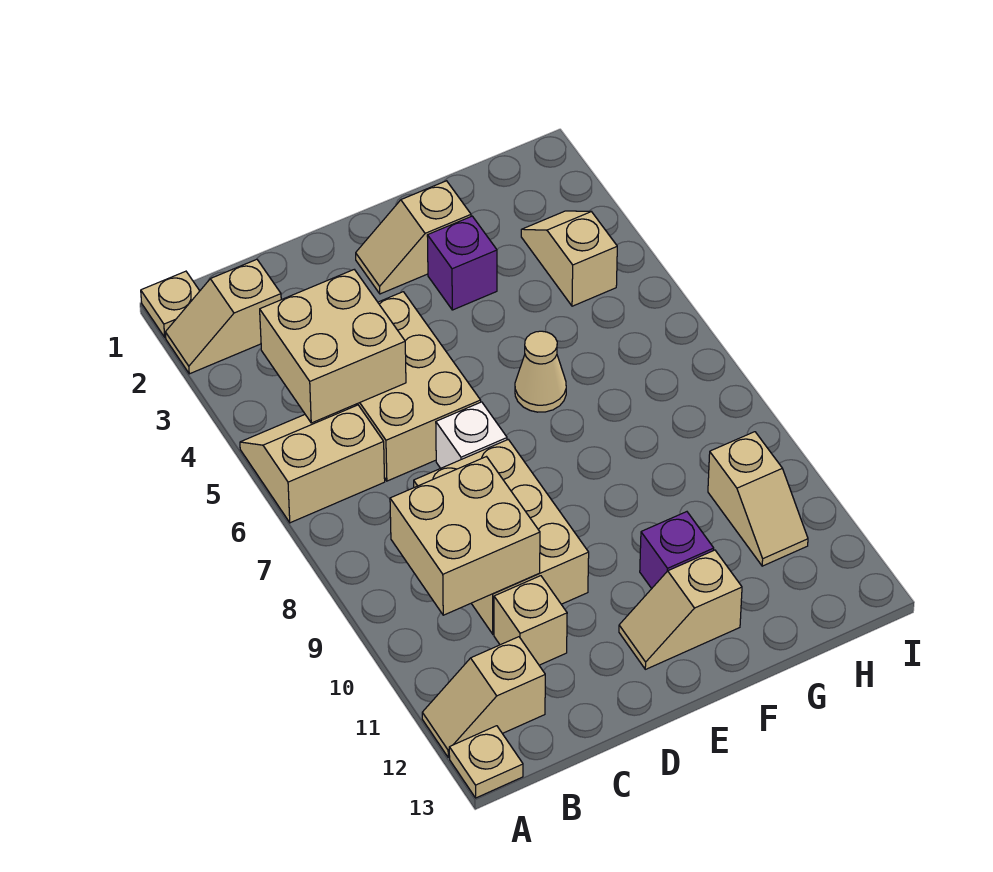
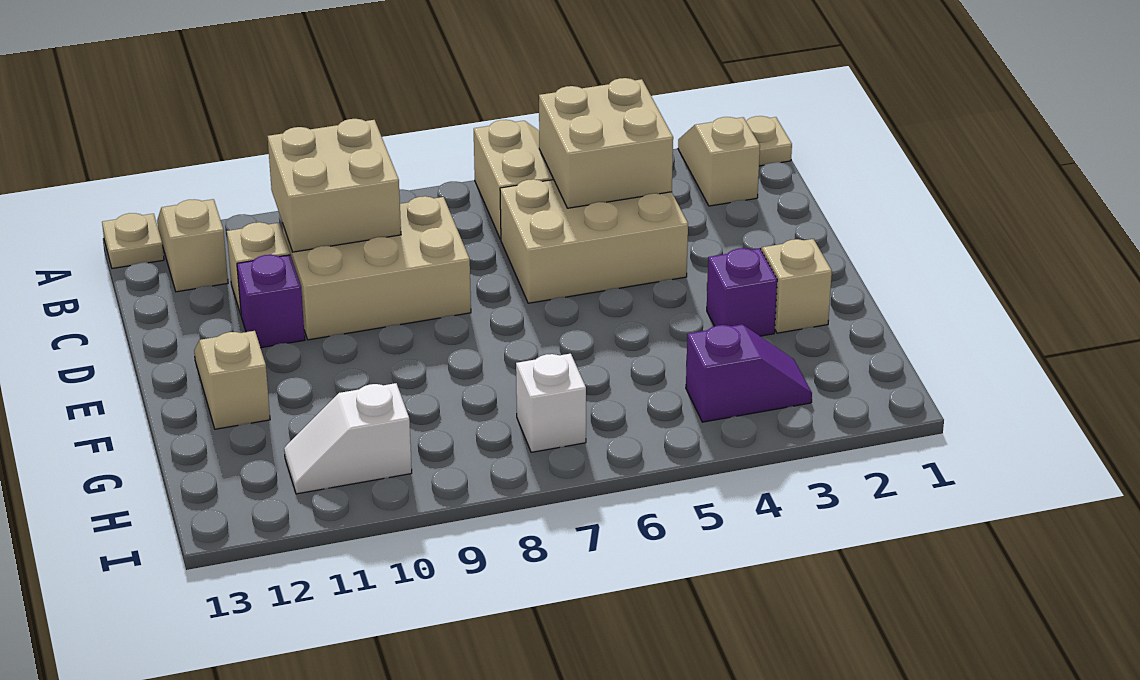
white 1x1 brick [436,402,507,468] -> white 1x1 brick moved to [516,354,586,452]
tan 1x1 cone [515,331,566,412] -> none
purple 1x1 brick [640,512,714,589] -> purple 1x1 brick moved to [237,255,305,348]
tan 1x2 slope [521,211,617,306] -> purple 1x2 slope [686,324,812,422]
tan 1x2 slope [708,432,808,566] -> white 1x2 slope [284,383,412,494]

